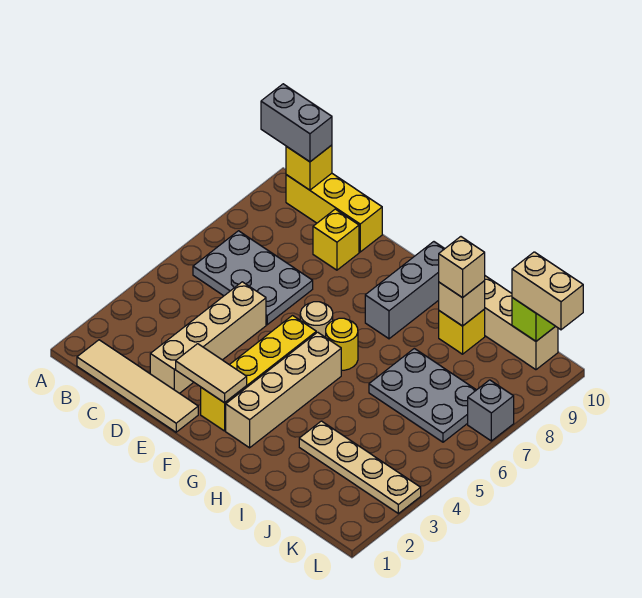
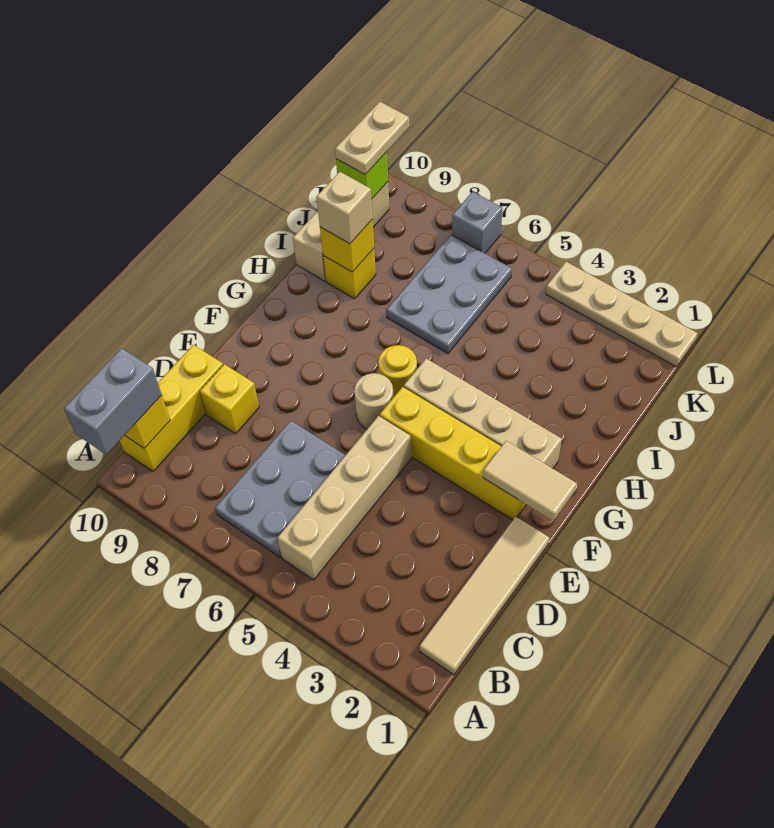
tan 1x4 brick [150,282,266,393] -> tan 1x4 brick turned to [277,416,411,580]
tan 1x2 tile [176,344,247,403] -> tan 1x2 tile turned to [483,441,577,521]
grey 1x3 brick [365,242,445,339] -> none
tan 1x4 plate [299,421,421,514] -> tan 1x4 plate turned to [546,262,698,367]
tan 1x1 brick [439,281,485,326] -> yellow 1x1 brick [320,219,374,272]
tan 1x2 brick [512,252,583,330] -> tan 1x2 plate [335,102,409,175]

